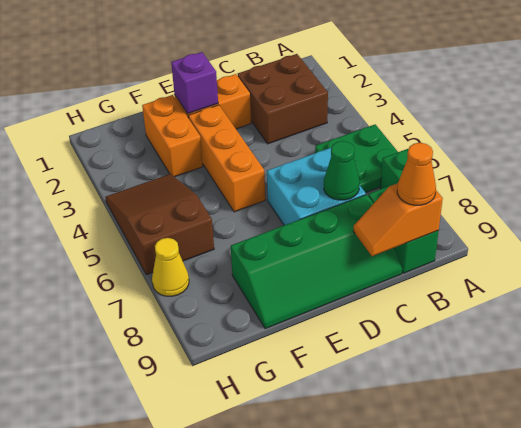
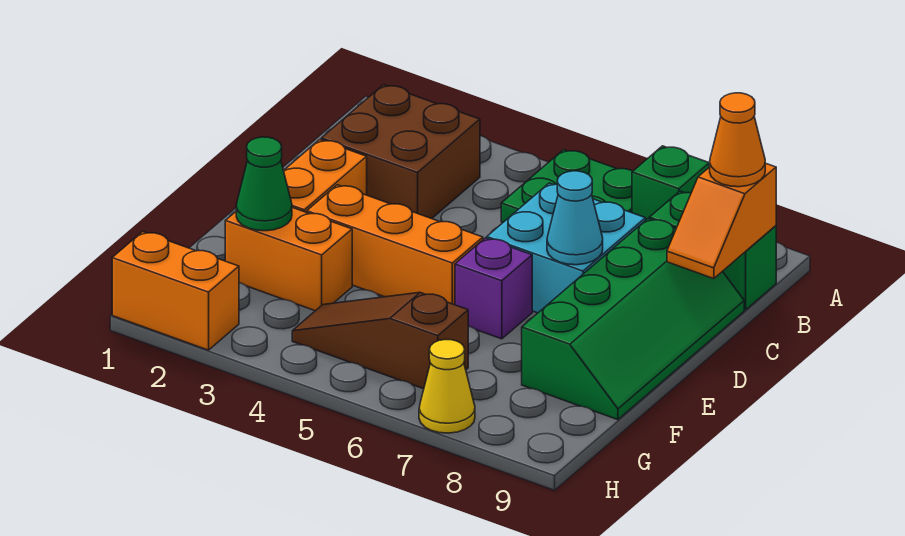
green 1x1 cone [324,141,360,200] -> green 1x1 cone moved to [236,137,292,231]
none -> cyan 1x1 cone [547,171,603,265]
purple 1x1 brick [171,52,218,114] -> purple 1x1 brick moved to [455,238,532,339]
brown 2x3 slope [105,174,214,275] -> brown 1x3 slope [292,292,468,389]
none -> orange 1x2 brick [112,232,239,350]

